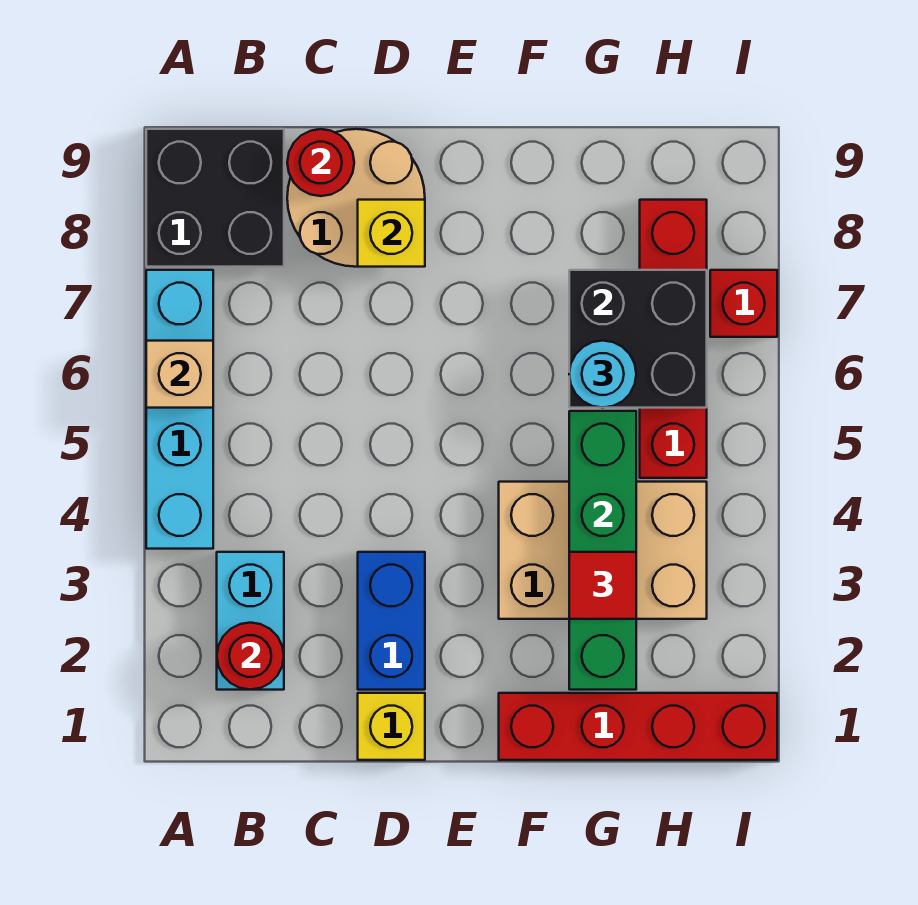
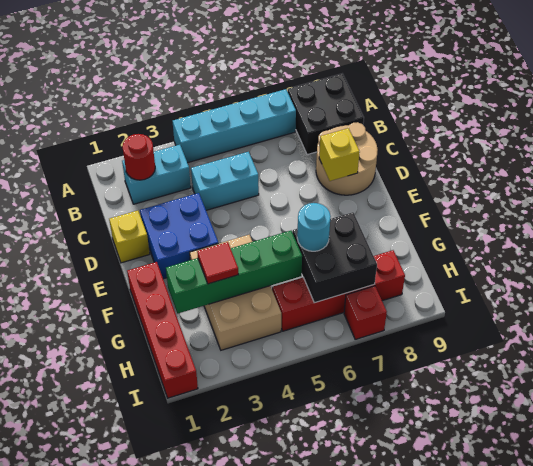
tan 1x1 brick [146,341,213,408] -> none
none -> cyan 1x2 brick [191,152,259,210]
red 1x1 round brick [287,129,354,196] -> none
blue 1x2 brick [358,552,425,690] -> blue 2x2 brick [140,193,218,279]

